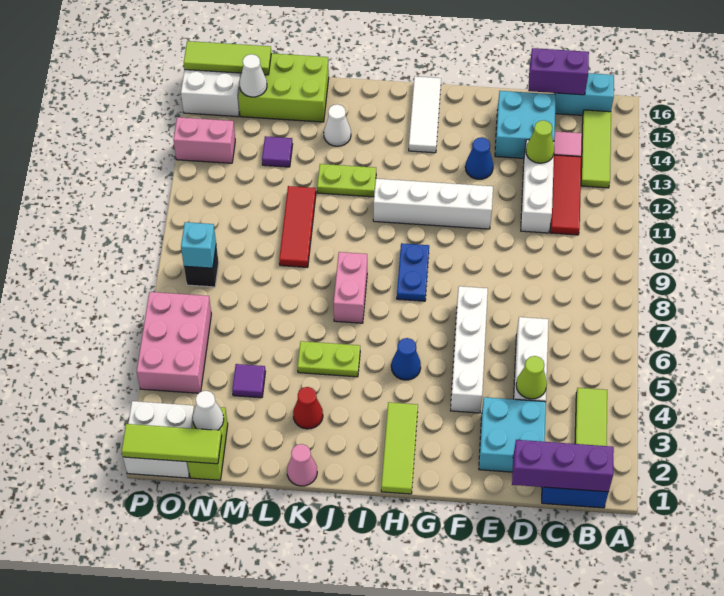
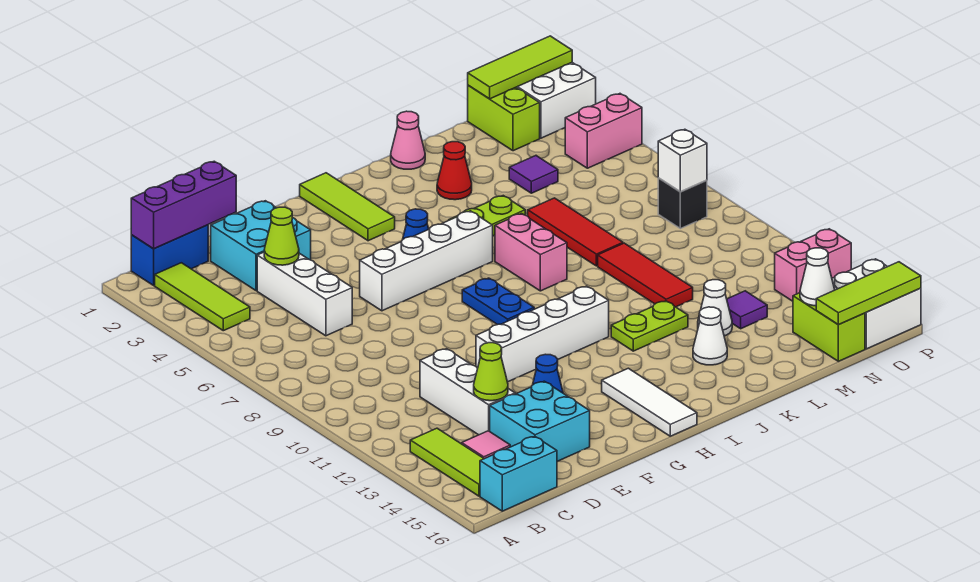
red 1x3 tile [550,155,581,235] -> red 1x3 tile moved to [528,198,623,266]
purple 1x2 brick [528,48,589,95] -> none
white 1x4 brick [451,286,488,413] -> white 1x4 brick turned to [360,211,493,311]
lime 2x3 brick [238,53,329,122] -> lime 1x2 brick [793,293,865,361]
white 1x1 cone [193,391,224,430] -> white 1x1 cone moved to [698,280,732,336]
pink 2x3 brick [137,292,211,393] -> pink 1x2 brick [565,94,642,168]
cyan 1x1 brick [181,222,216,268] -> white 1x1 brick [658,129,707,192]

